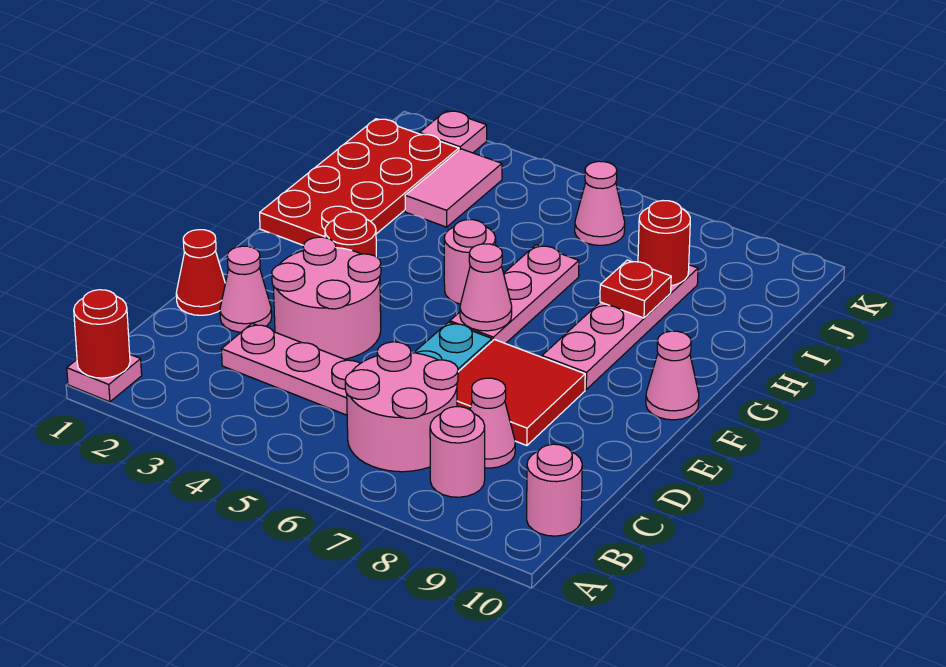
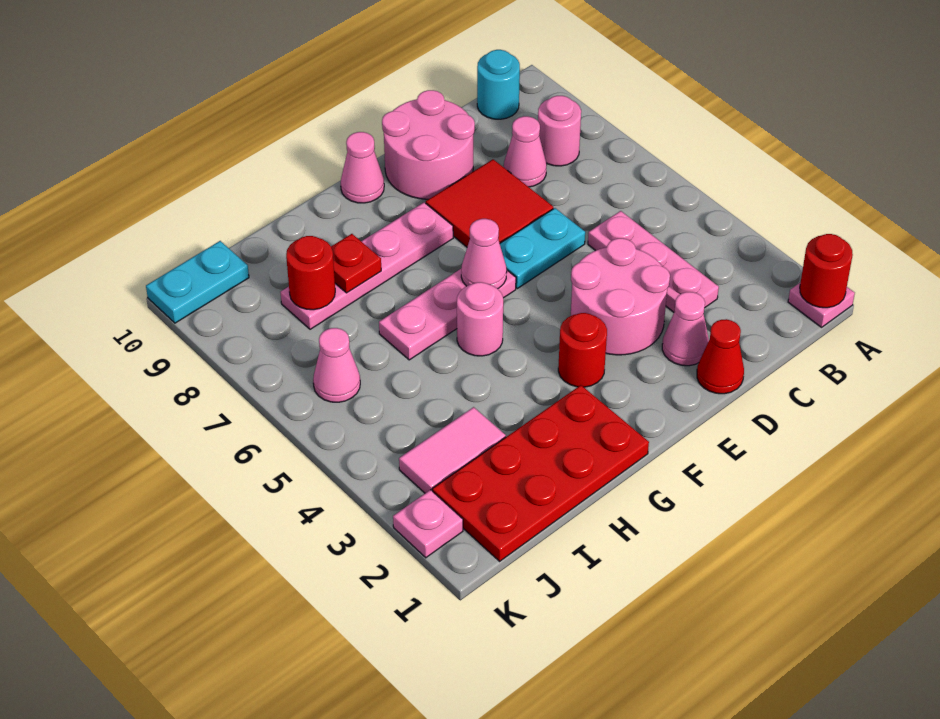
pink 2x2 round brick [345,342,458,472] -> pink 2x2 round brick moved to [382,90,475,199]
pink 1x1 round brick [527,444,582,536] -> cyan 1x1 round brick [477,50,520,119]
none -> cyan 1x2 plate [146,241,249,323]

